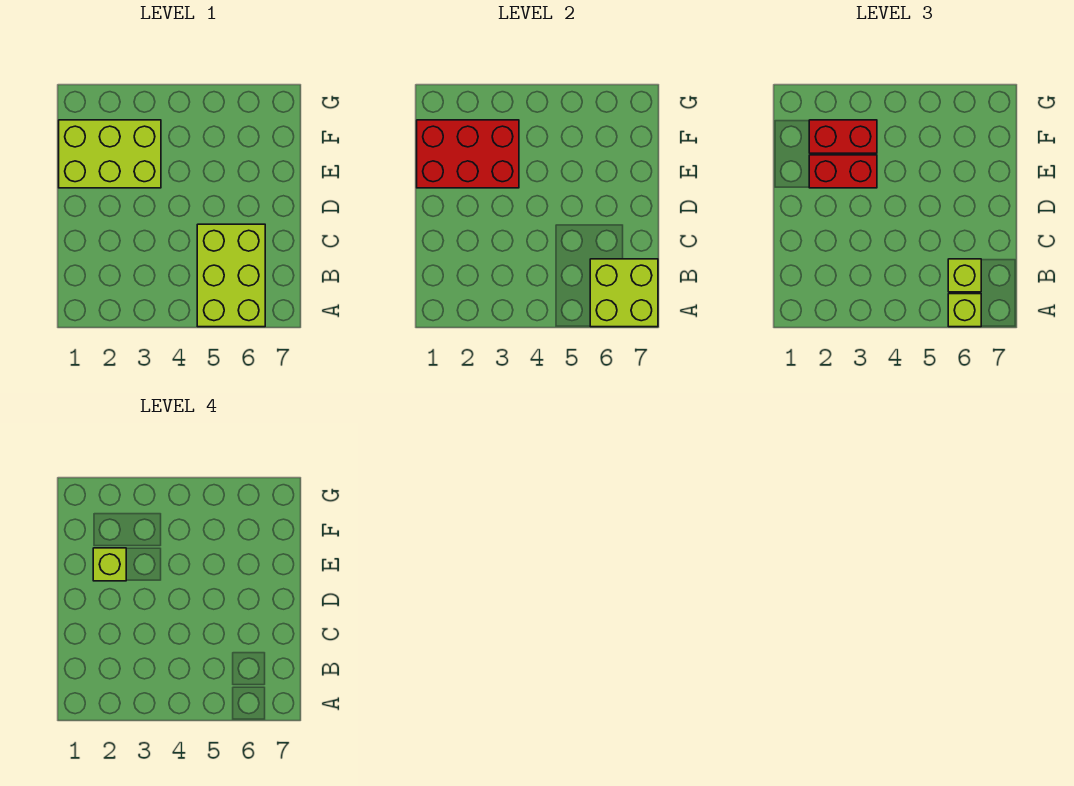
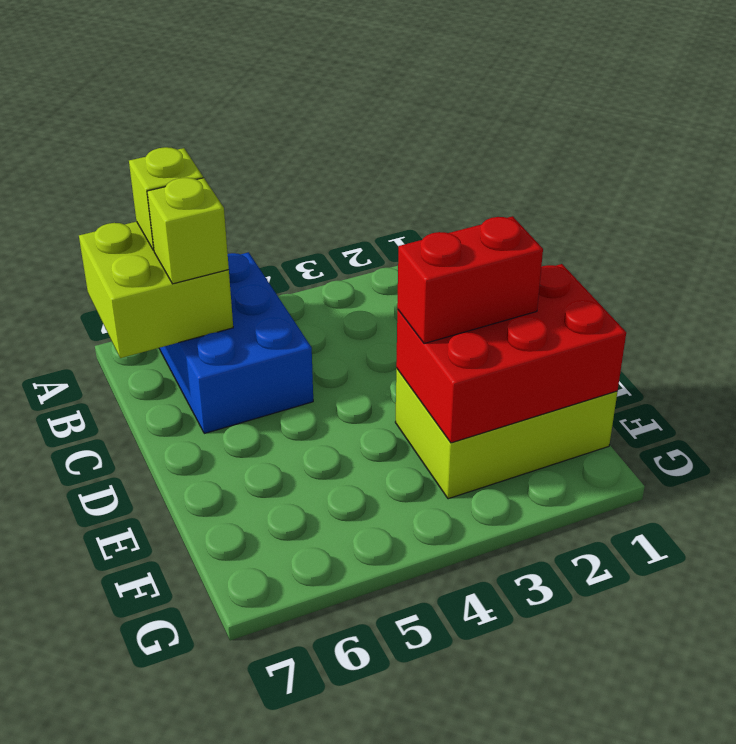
lime 2x3 brick [197,224,265,327] -> blue 2x3 brick [159,252,313,433]
lime 1x1 brick [93,548,126,581] -> none
red 1x2 brick [809,120,877,153] -> none

